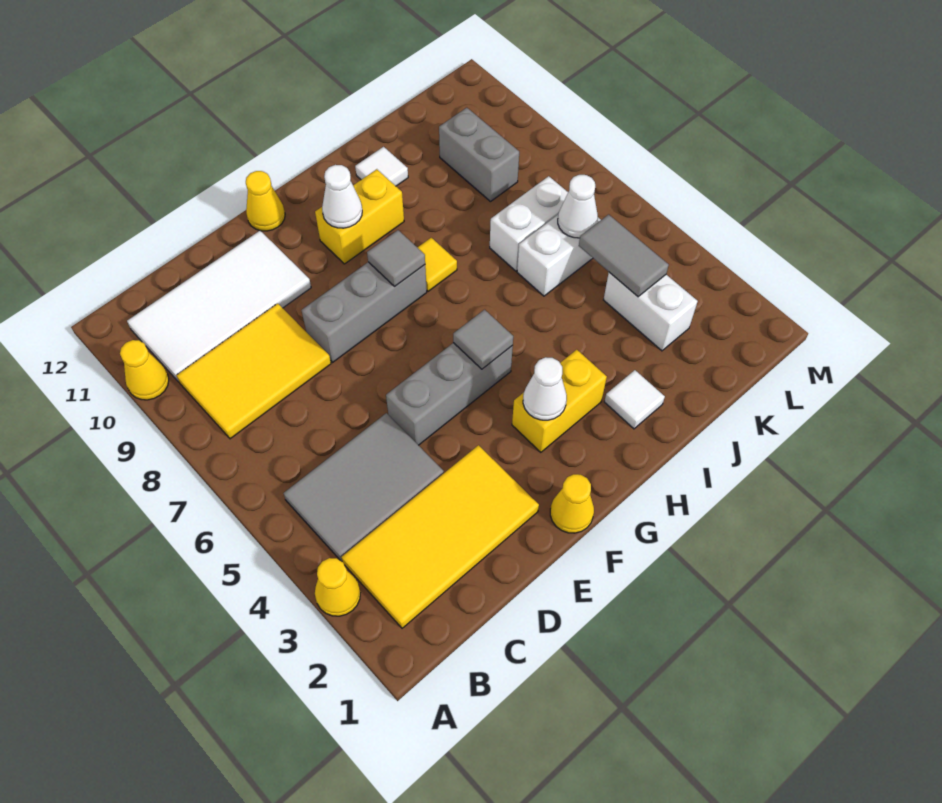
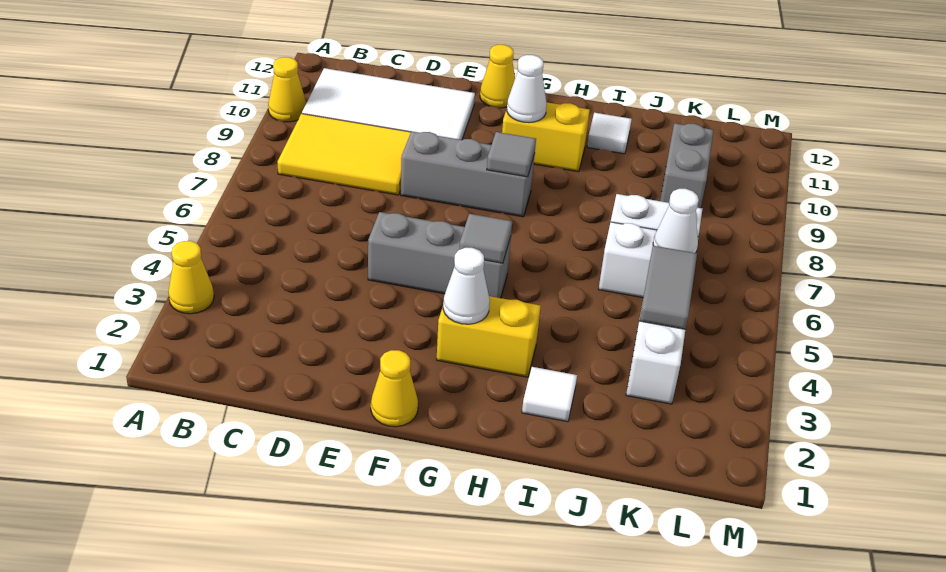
yellow 2x4 tile [341,445,539,628] -> none
grey 2x3 tile [284,413,444,561] -> none
yellow 1x1 tile [417,238,457,291] -> none

